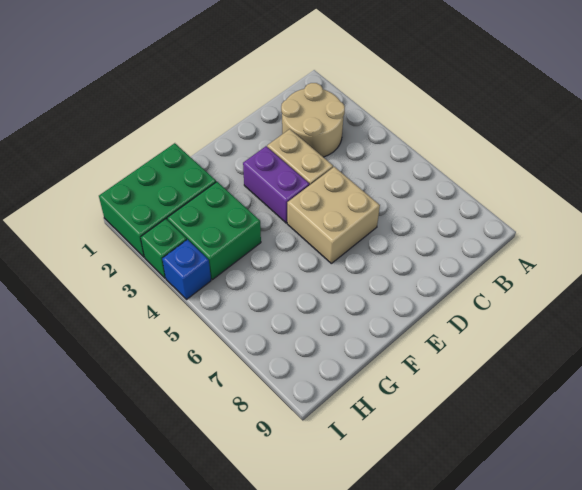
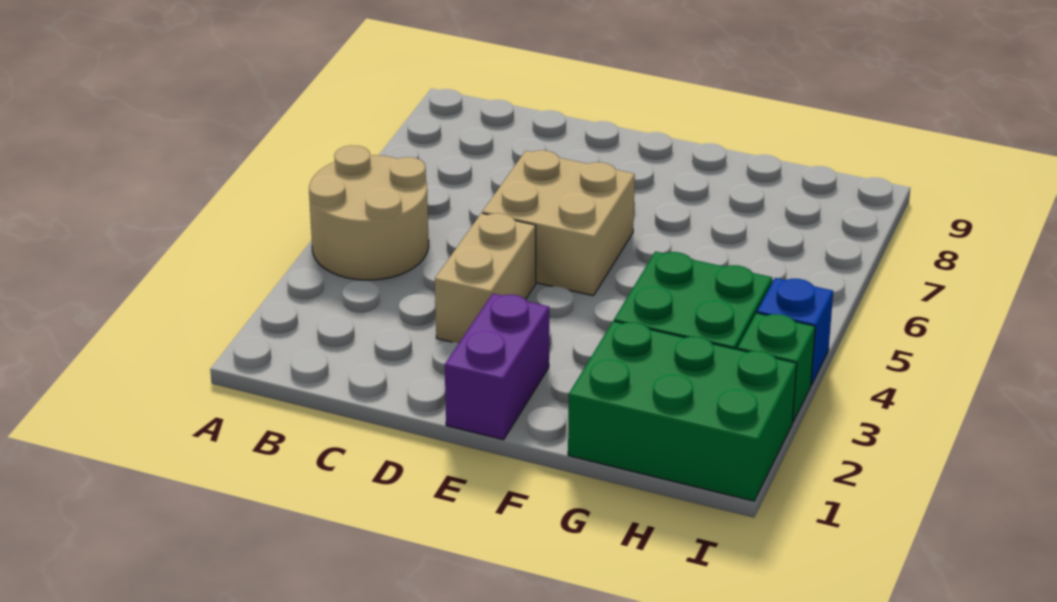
tan 2x2 round brick [281,83,345,157] -> tan 2x2 round brick moved to [309,145,429,280]
purple 1x2 brick [243,146,309,223] -> purple 1x2 brick moved to [445,294,549,440]

